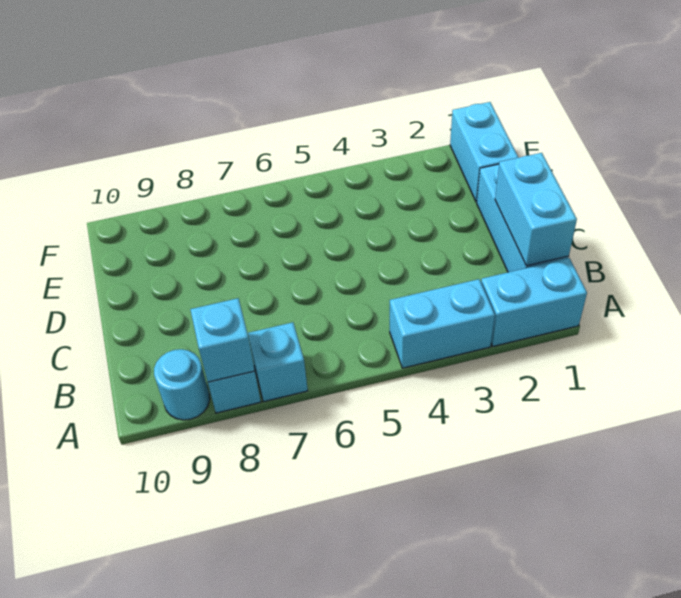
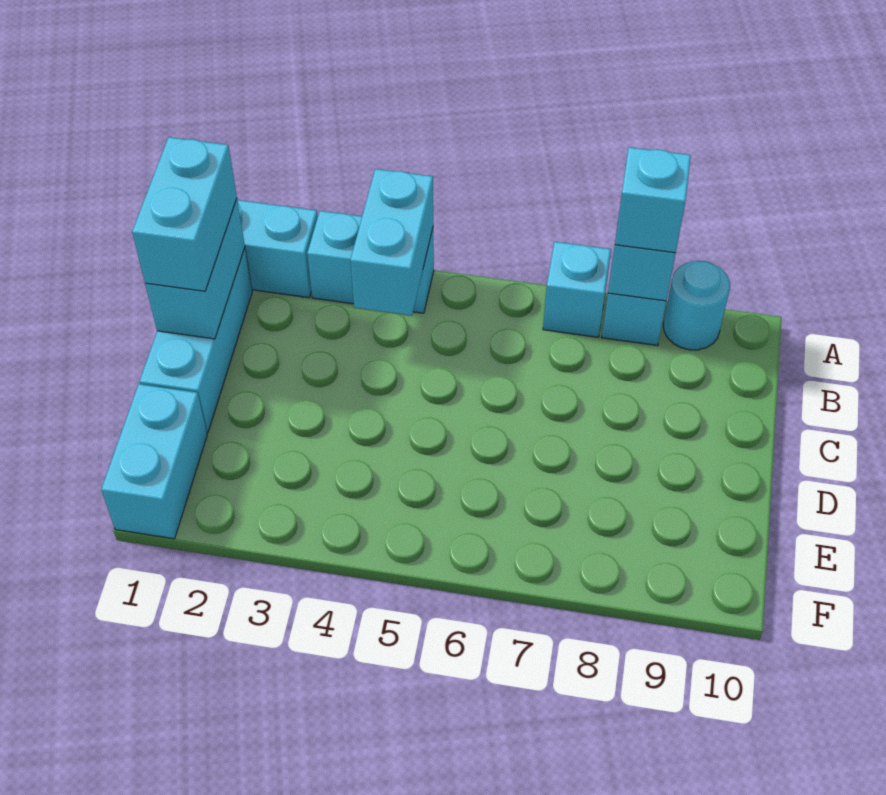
none -> cyan 1x2 brick [350,169,433,316]
none -> cyan 1x1 brick [615,147,691,253]
none -> cyan 1x2 brick [132,137,237,291]

